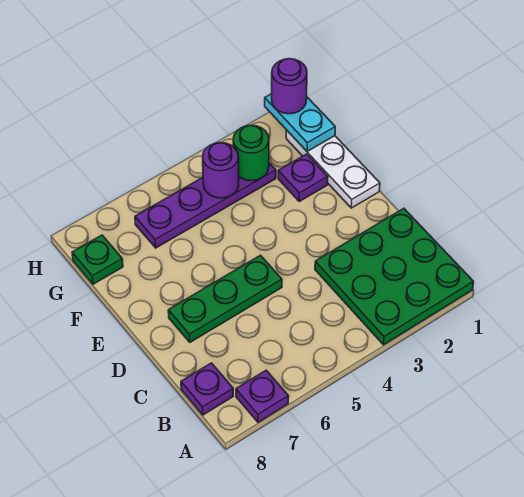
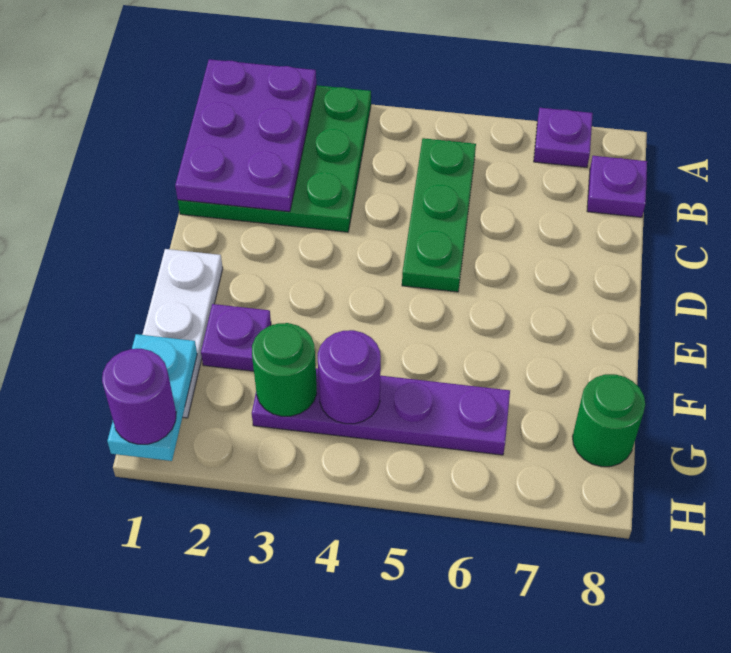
none -> purple 2x3 plate [175,59,316,212]
green 1x3 plate [168,255,282,342] -> green 1x3 plate turned to [402,138,476,292]
green 1x1 plate [72,235,123,284] -> green 1x1 round brick [573,374,645,467]

